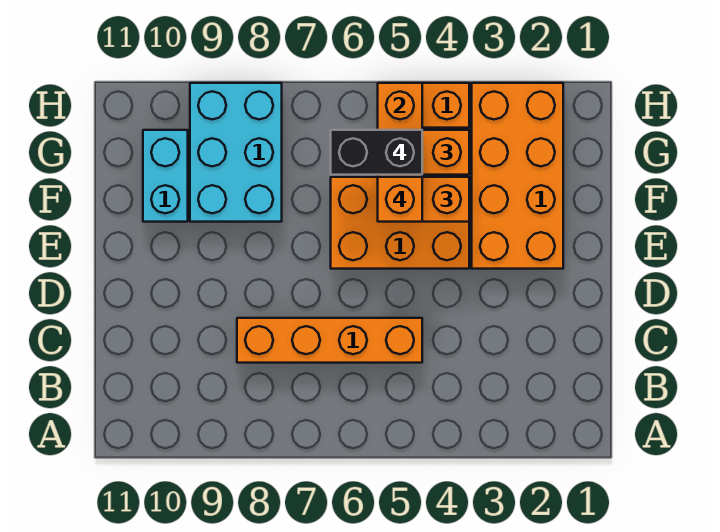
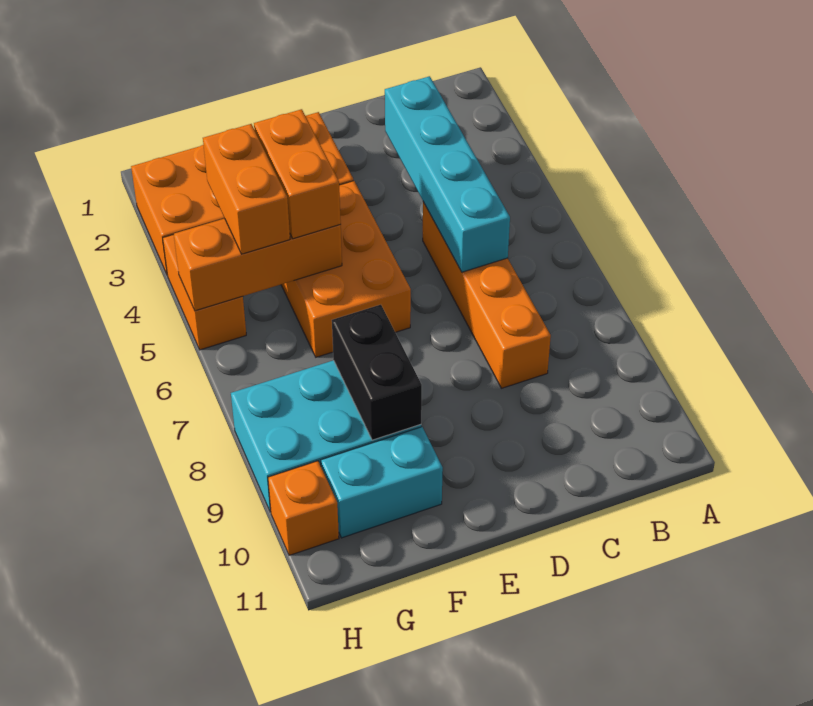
none -> cyan 1x4 brick [385,76,510,272]
orange 1x1 brick [378,177,422,222] -> orange 1x1 brick moved to [268,461,339,555]
black 1x2 brick [331,130,422,175] -> black 1x2 brick moved to [332,305,422,440]

